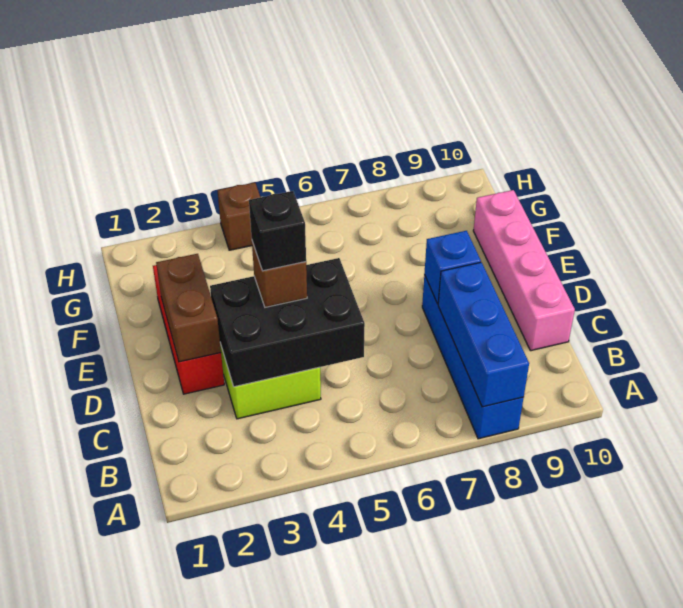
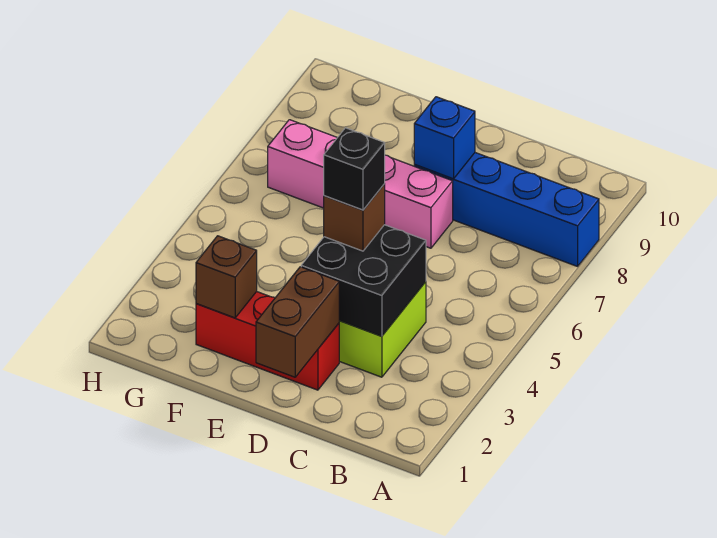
blue 1x3 brick [438,262,529,407] -> none
black 2x3 brick [210,258,365,387] -> black 2x2 brick [301,225,426,336]
pink 1x4 brick [473,190,575,351] -> pink 1x4 brick moved to [268,120,453,248]
brown 1x2 brick [156,254,221,362] -> brown 1x2 brick turned to [256,267,339,377]
brown 1x1 brick [217,182,260,250] -> brown 1x1 brick moved to [196,236,257,318]

